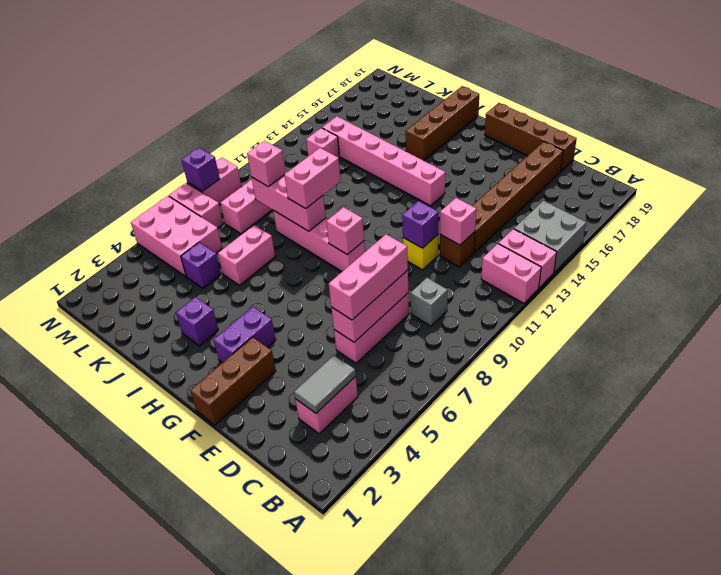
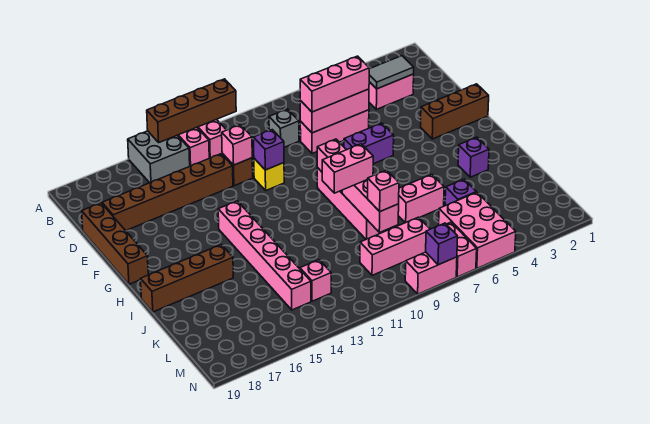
none -> brown 1x4 brick [147,79,236,142]
purple 1x2 brick [214,307,276,363] -> purple 1x2 brick moved to [344,123,394,164]

